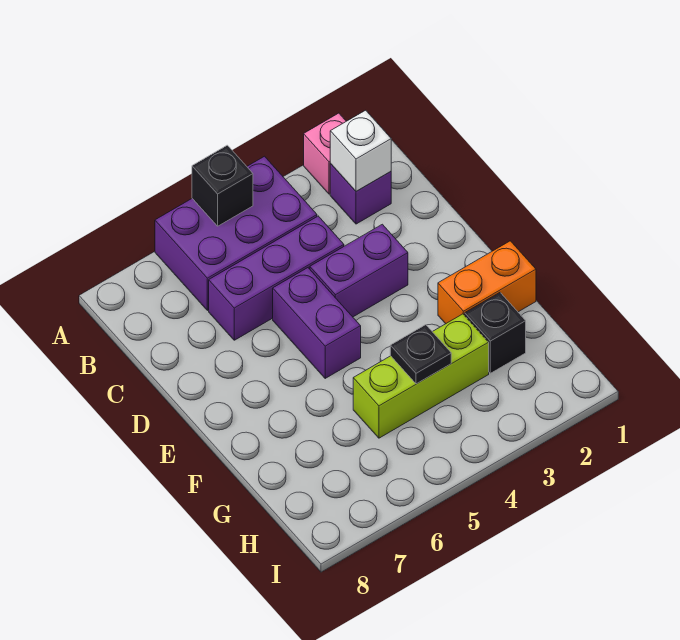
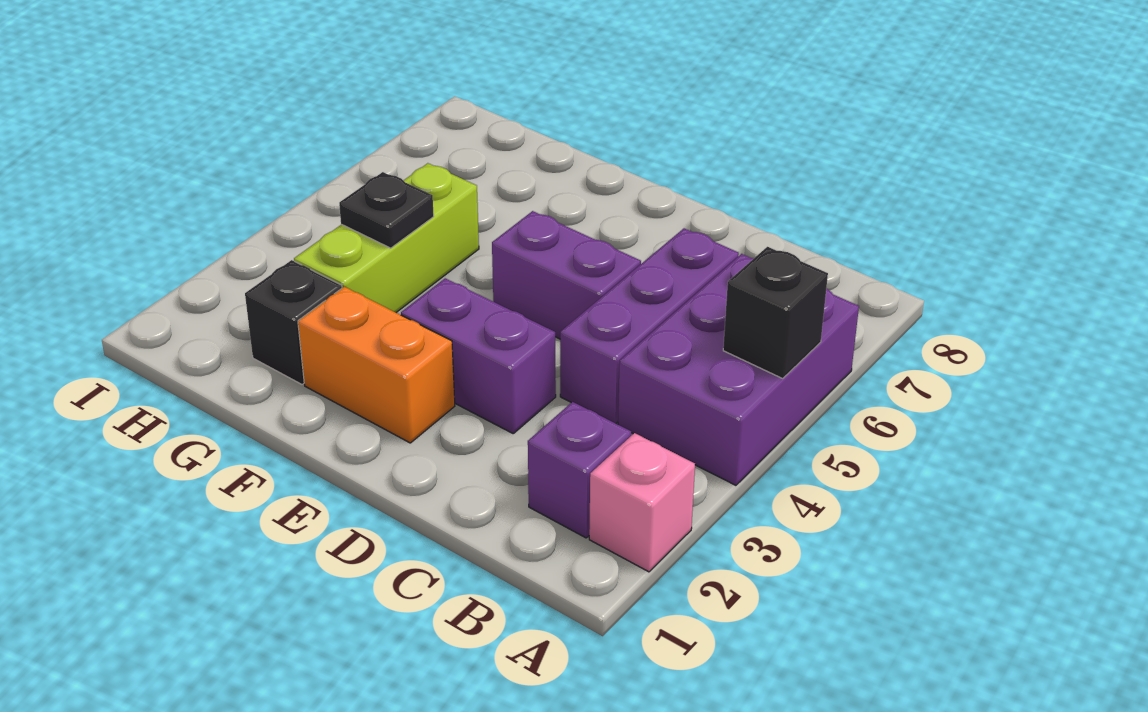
white 1x1 brick [330,110,391,191] -> none
purple 1x2 brick [310,224,408,317] -> purple 1x2 brick turned to [401,278,556,433]
orange 1x2 brick [438,241,536,324] -> orange 1x2 brick turned to [298,287,455,443]

